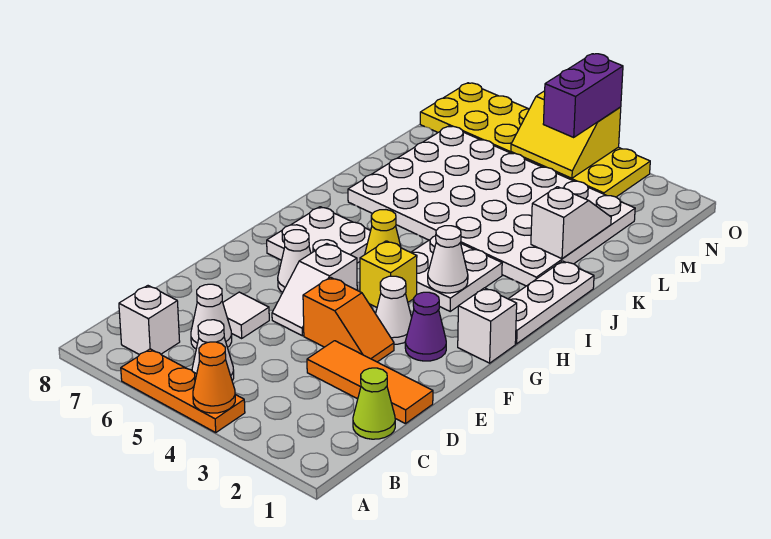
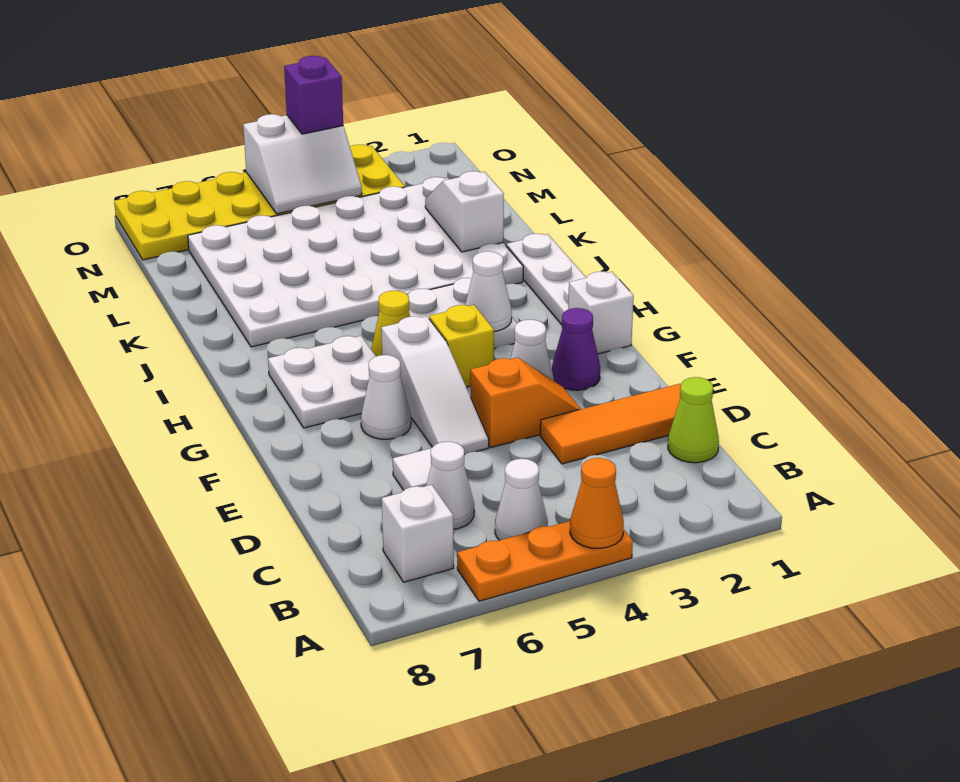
white 1x2 slope [272,244,357,336] -> white 1x3 slope [381,316,489,455]
yellow 2x2 slope [511,91,621,178] -> white 2x2 slope [243,114,362,214]
purple 1x2 brick [543,54,623,137] -> purple 1x1 brick [284,56,343,134]

